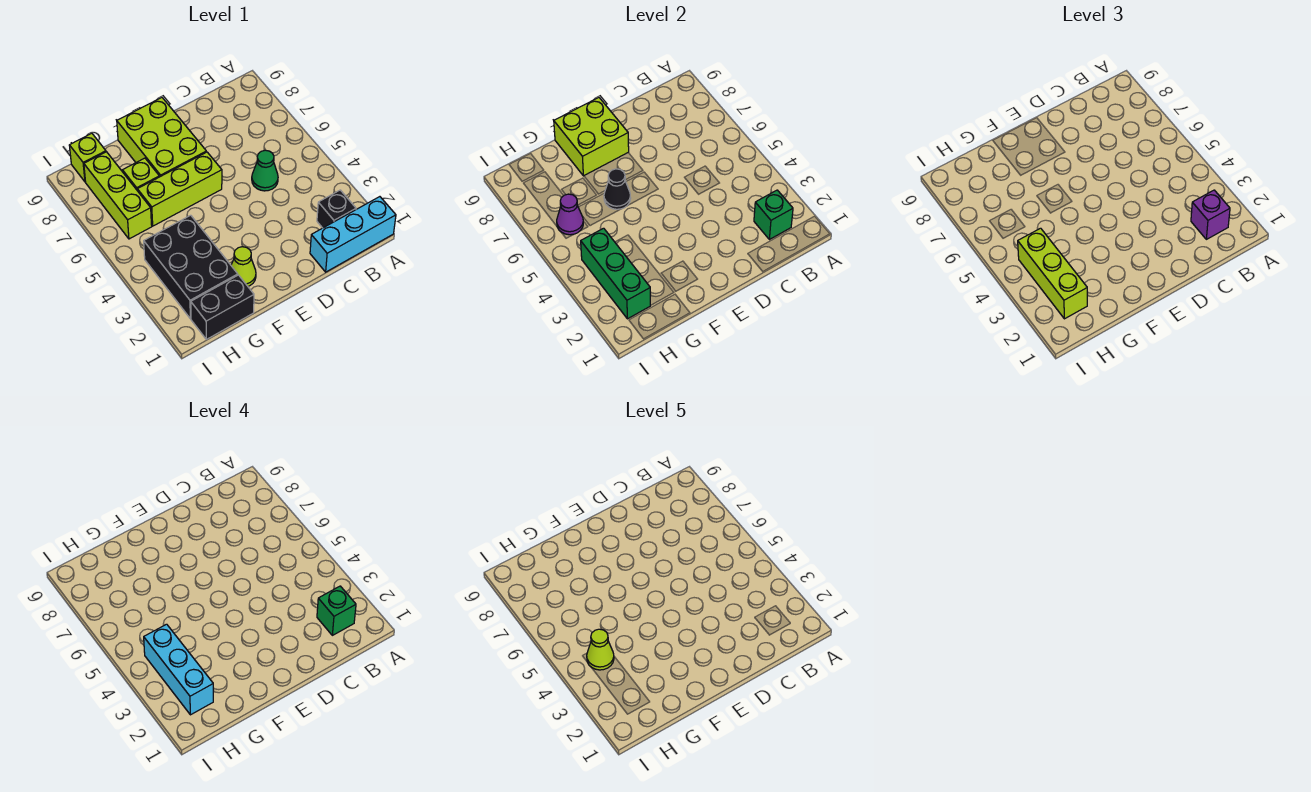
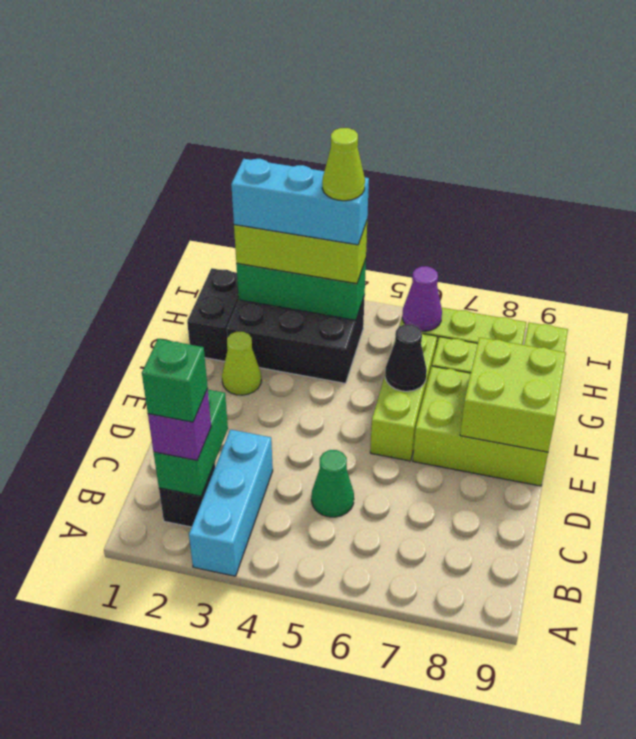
cyan 1x3 brick [310,197,396,272] -> cyan 1x3 brick moved to [189,429,273,576]
green 1x1 brick [754,190,793,239] -> green 1x2 brick [154,390,228,496]

